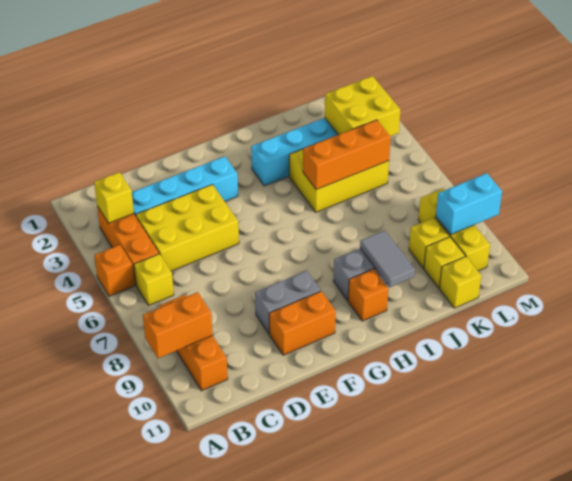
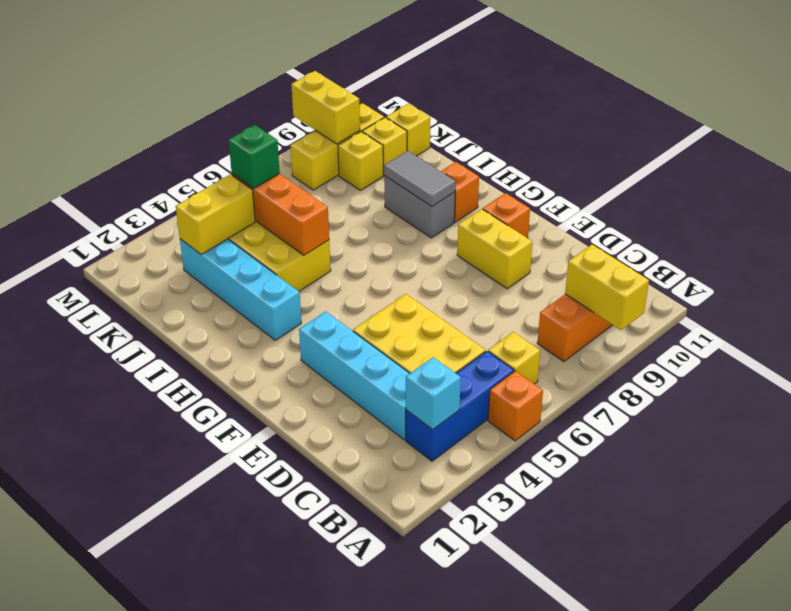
orange 1x2 brick [143,292,213,358] -> yellow 1x2 brick [565,245,649,330]
orange 1x3 brick [97,206,159,285] -> blue 1x3 brick [406,351,514,461]
yellow 1x1 brick [94,172,134,223] -> cyan 1x1 brick [406,357,461,430]
grey 1x2 brick [255,271,321,334] -> yellow 1x2 brick [457,209,532,289]
orange 1x2 brick [269,291,336,355] -> orange 1x1 brick [483,193,530,238]
grey 1x2 tile [360,231,415,287] -> grey 1x2 tile turned to [384,151,456,206]
yellow 2x2 brick [325,76,400,136] -> yellow 1x2 brick [176,174,255,254]
none -> green 1x1 brick [229,125,280,189]
cyan 1x2 brick [436,173,502,235] -> yellow 1x2 brick [291,71,360,144]

